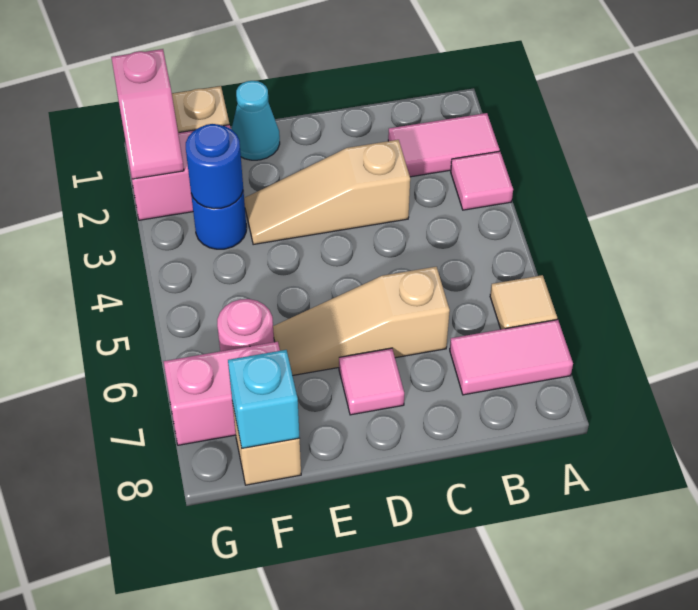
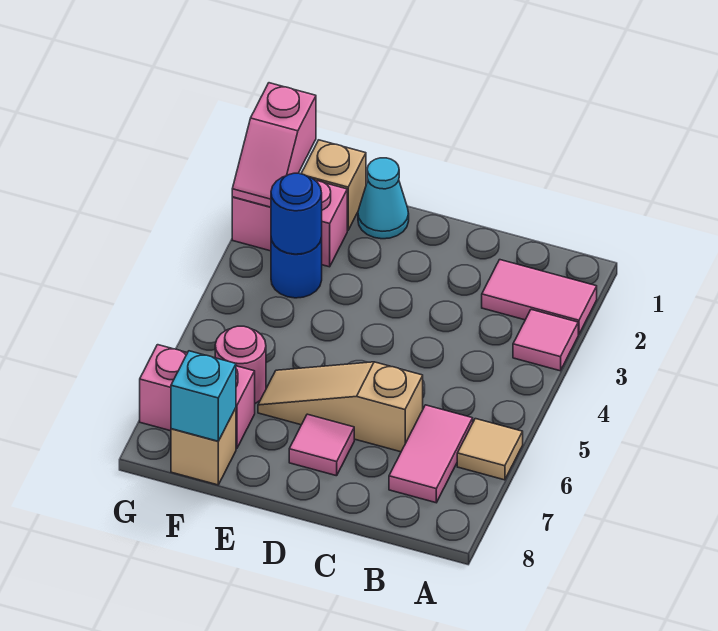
pink 1x2 tile [450,320,573,395] -> pink 1x2 tile turned to [389,405,473,503]
tan 1x3 slope [244,140,410,245] -> none

